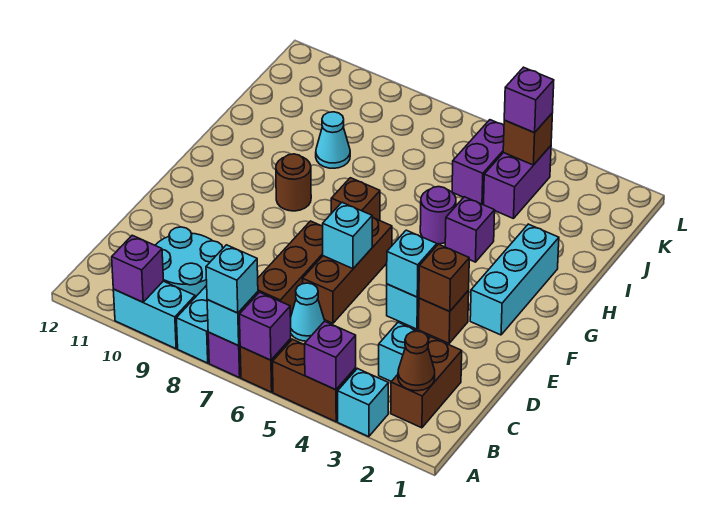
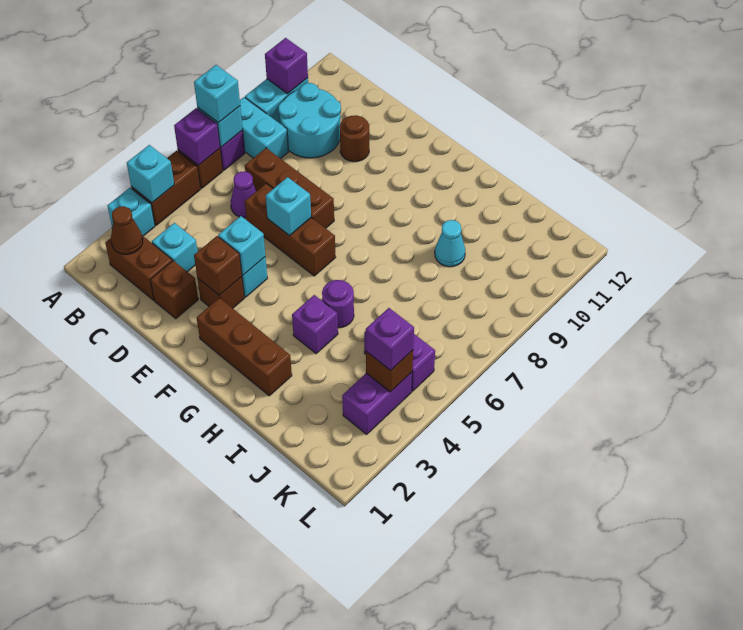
purple 1x1 brick [305,321,356,390] -> cyan 1x1 brick [127,145,174,203]
cyan 1x1 cone [291,283,325,341] -> purple 1x1 cone [231,171,256,218]
cyan 1x3 brick [470,224,559,335] -> brown 1x3 brick [197,298,292,396]
brown 1x1 brick [331,178,380,221] -> brown 1x1 brick moved to [150,261,198,319]
brown 1x1 round brick [276,154,311,211] -> brown 1x1 round brick moved to [340,115,369,162]
purple 1x2 brick [484,146,551,219] -> purple 1x2 brick turned to [342,372,412,434]

